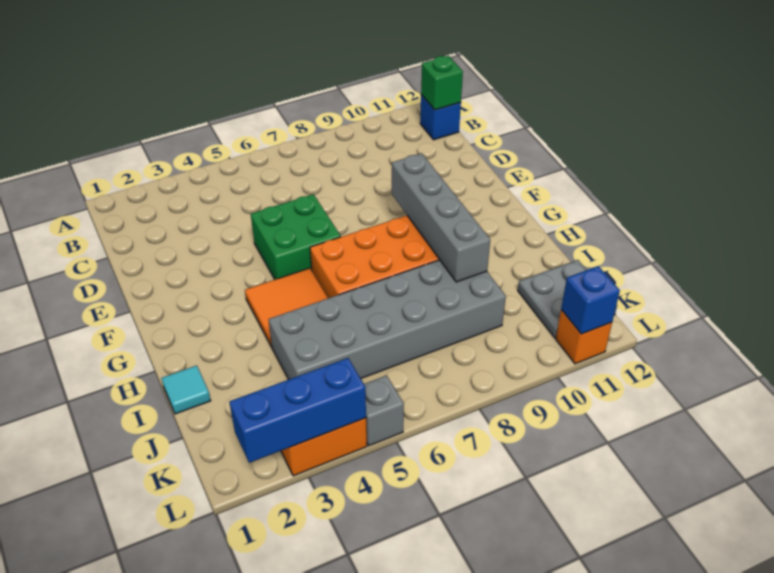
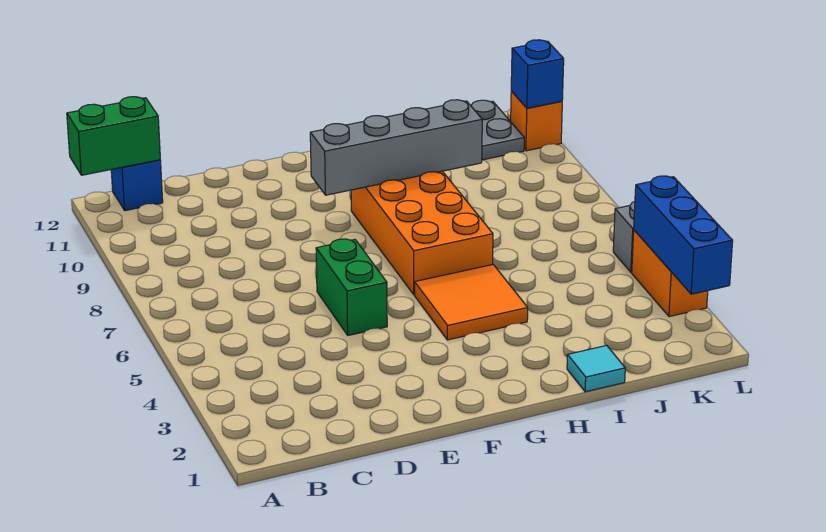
green 1x1 brick [421,56,463,110] -> green 1x2 brick [67,97,160,175]
green 2x2 brick [251,194,341,279] -> green 1x2 brick [316,239,387,335]
grey 2x6 brick [269,260,506,380] -> none

